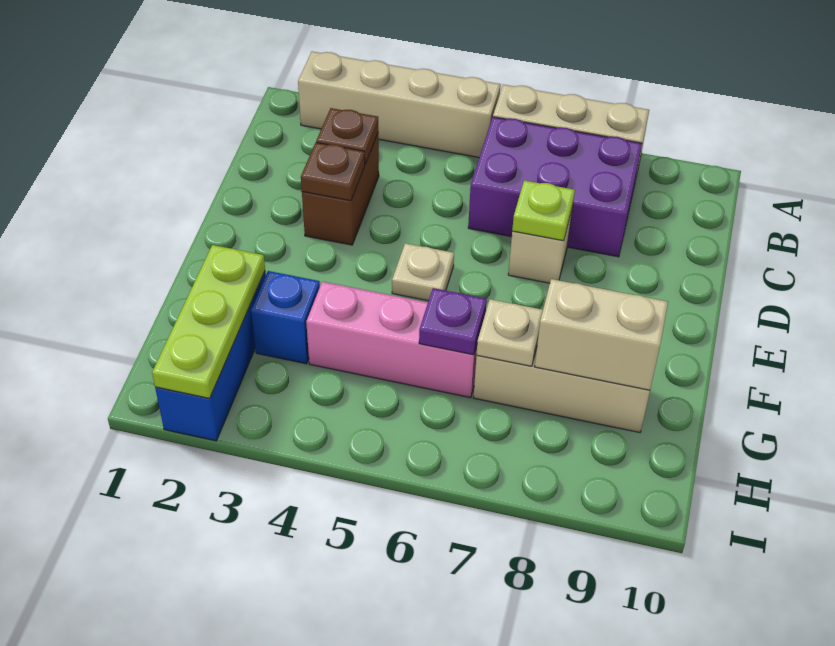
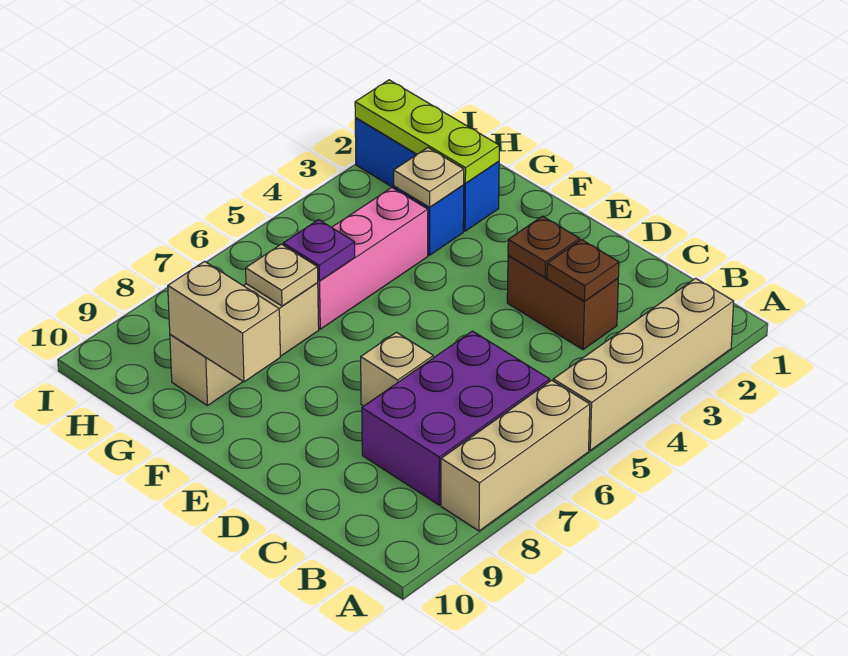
lime 1x1 plate [512,180,575,241] -> none
tan 1x1 plate [392,243,454,301] -> tan 1x1 plate moved to [394,148,464,207]
tan 1x2 brick [535,279,668,390] -> tan 1x2 brick turned to [168,261,280,382]

